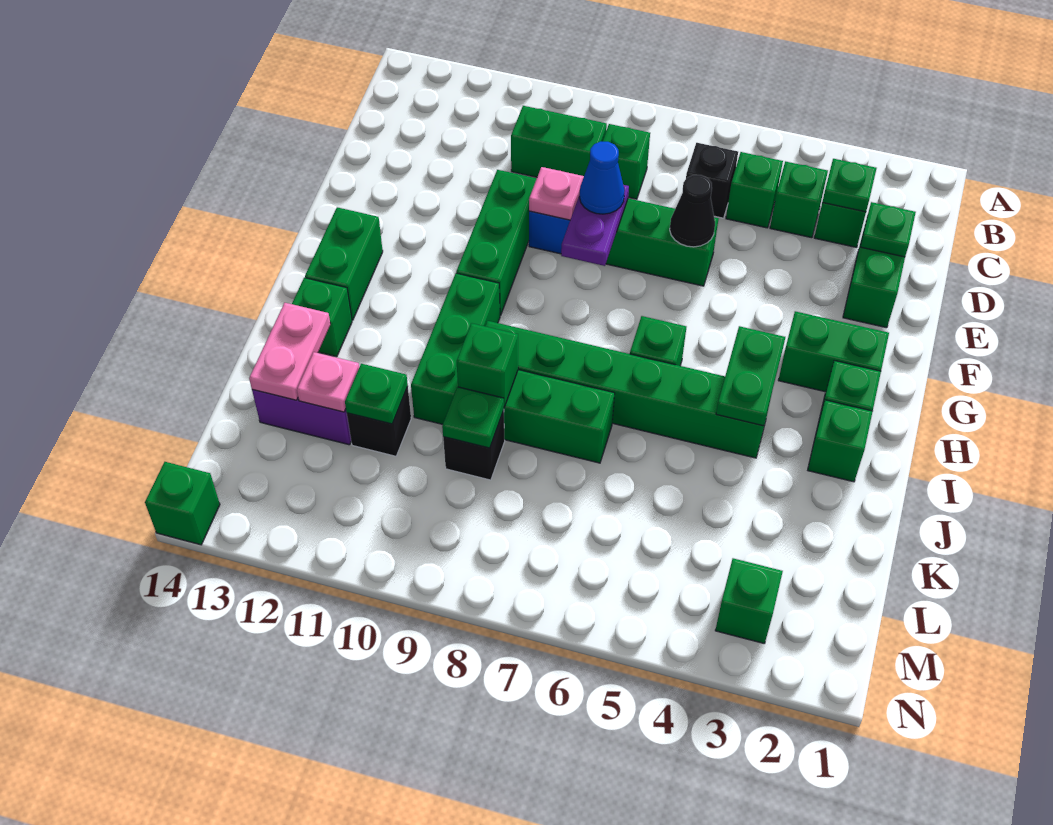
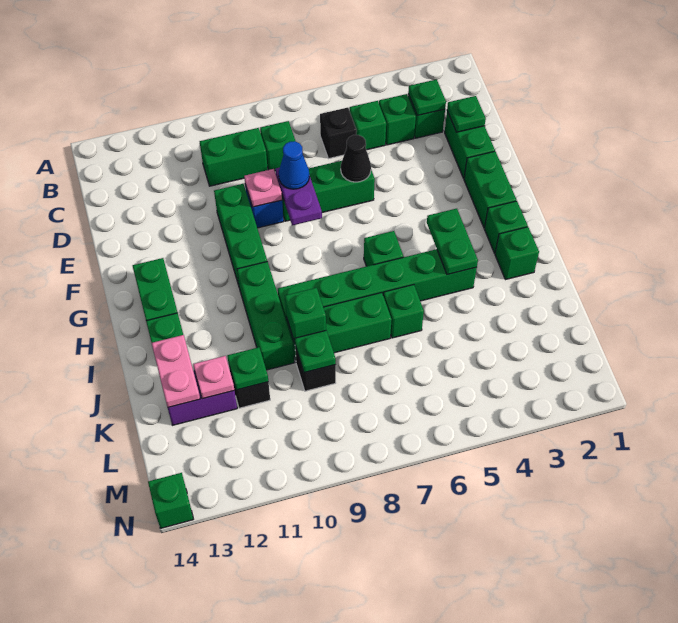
green 1x2 brick [778,311,889,392] -> green 1x2 brick turned to [464,151,516,228]
green 1x1 brick [715,558,783,643] -> green 1x1 brick moved to [383,285,424,338]

